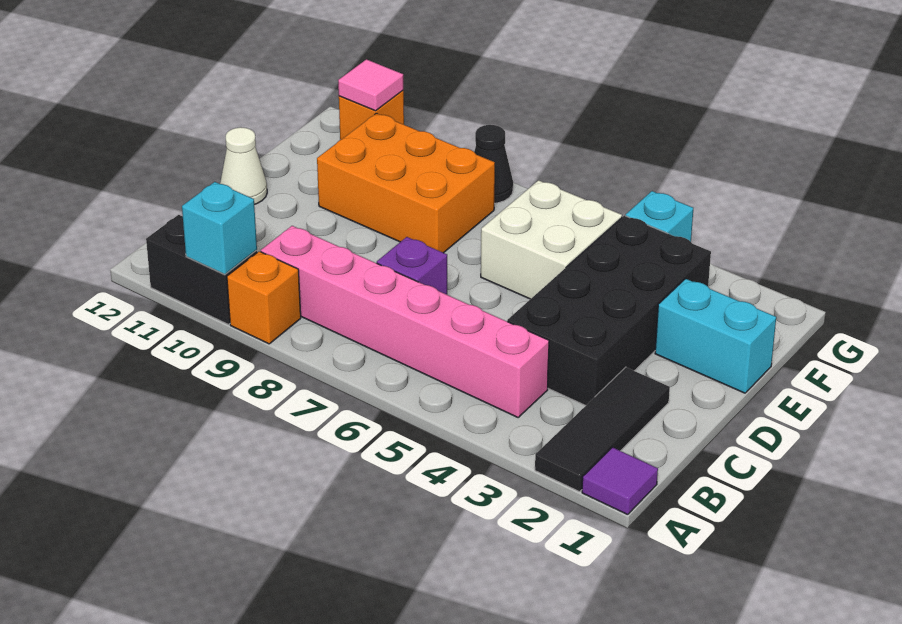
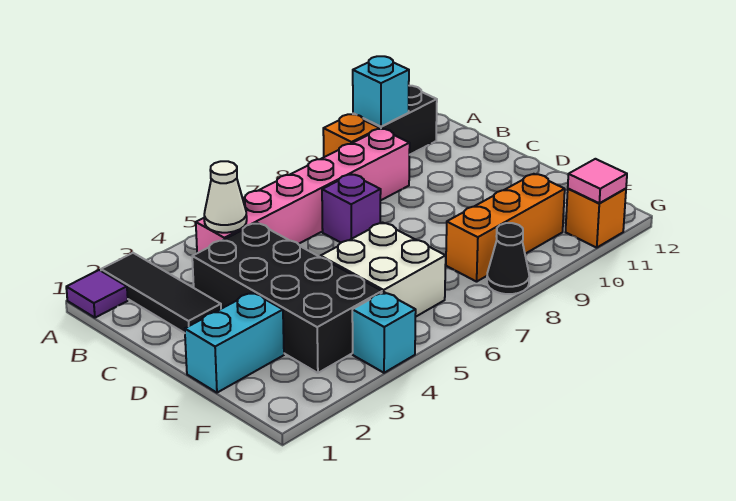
white 1x1 cone [220,127,267,205] -> white 1x1 cone moved to [204,161,247,233]
orange 2x3 brick [317,113,495,253] -> orange 1x3 brick [446,174,565,282]

